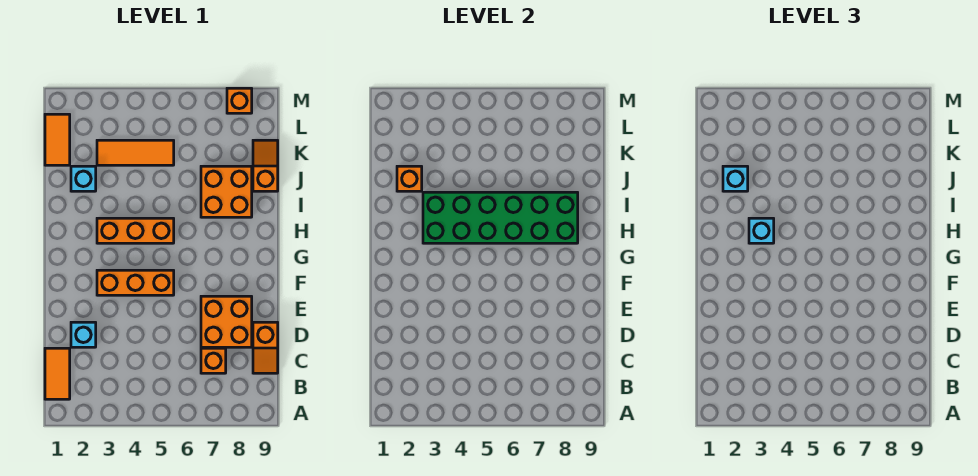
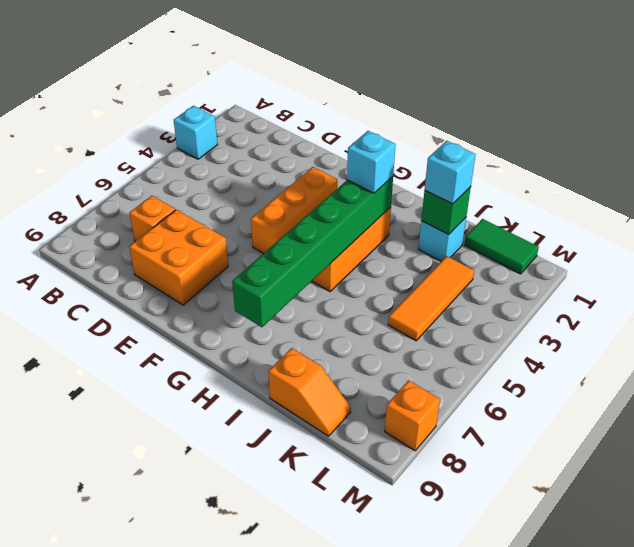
orange 1x2 tile [45,348,70,399] -> none
orange 1x2 slope [253,322,278,373] -> none
cyan 1x1 brick [71,322,96,347] -> cyan 1x1 brick moved to [174,106,218,159]
green 2x6 brick [423,192,578,243] -> green 1x6 brick [232,177,393,327]
orange 2x2 brick [201,166,252,217] -> none
orange 1x1 brick [397,166,422,191] -> green 1x1 brick [421,187,471,234]
orange 1x2 tile [45,114,70,165] -> green 1x2 tile [464,219,539,274]

